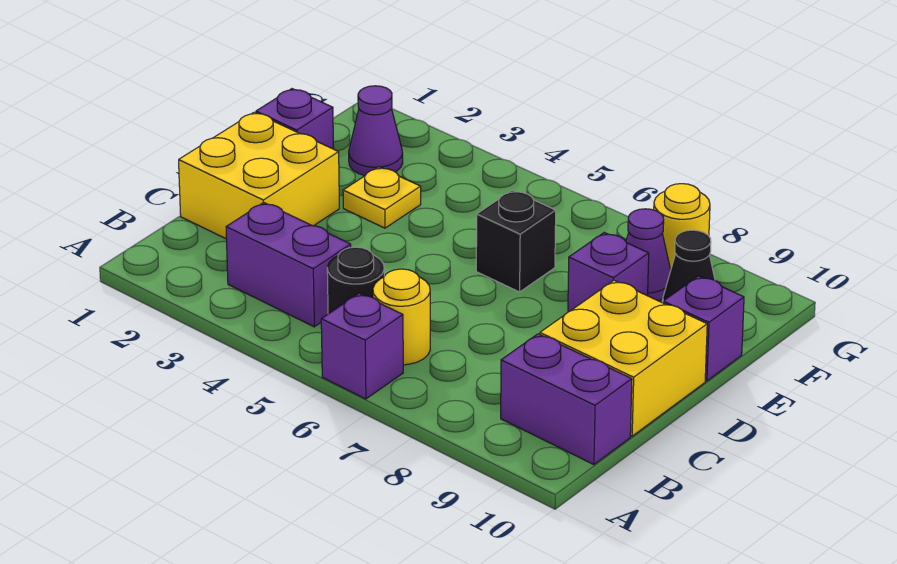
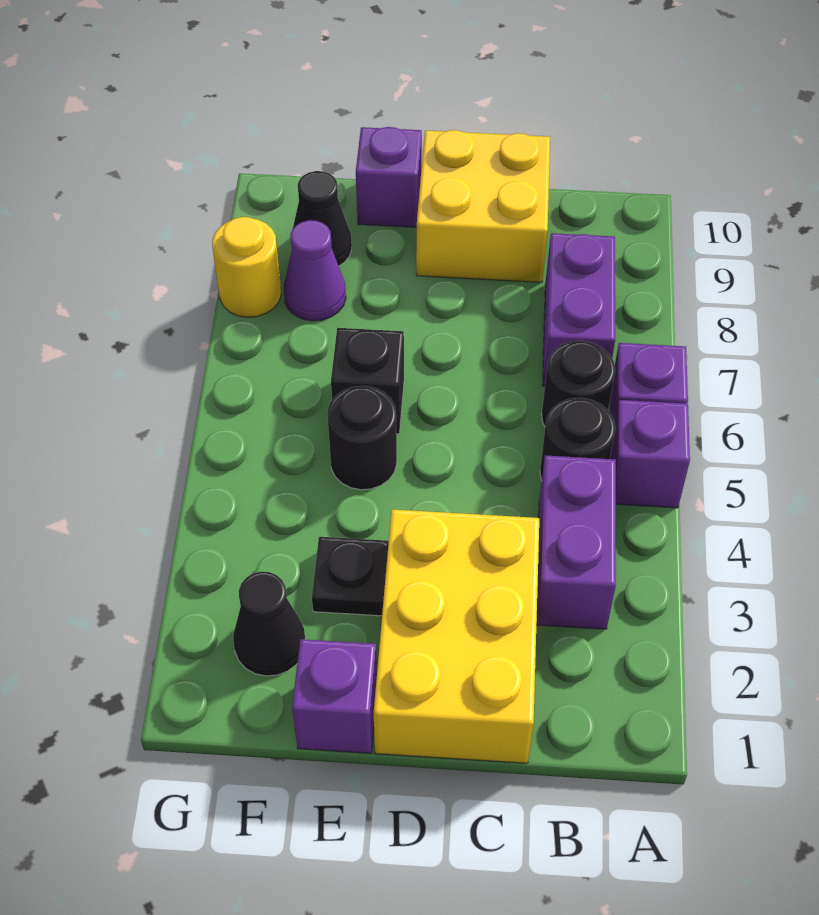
yellow 1x1 round brick [373,269,430,365] -> black 1x1 round brick [542,341,615,426]
purple 1x2 brick [501,334,632,465] -> purple 1x2 brick moved to [542,233,615,386]
yellow 2x2 brick [179,112,339,239] -> yellow 2x3 brick [374,509,539,763]
yellow 1x1 plate [343,167,421,228] -> black 1x1 plate [312,537,389,616]
none -> black 1x1 round brick [327,386,397,490]
purple 1x1 brick [568,233,649,312] -> purple 1x1 brick moved to [610,400,690,508]
purple 1x1 cone [349,86,403,176] -> black 1x1 cone [233,572,305,676]

